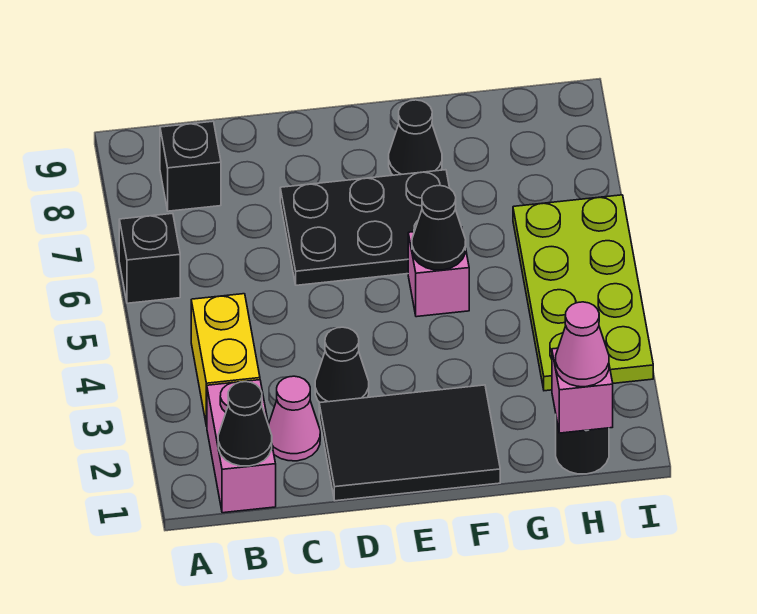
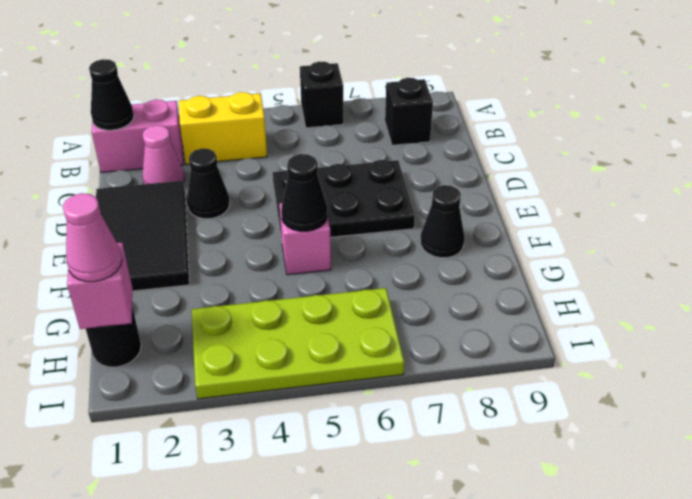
black 2x3 plate [280,170,449,285] -> black 2x3 plate turned to [273,160,415,240]

